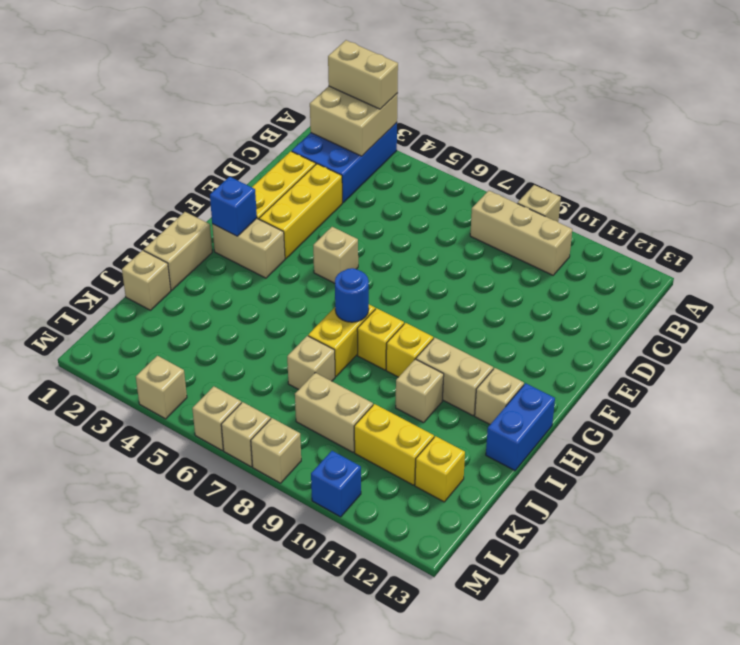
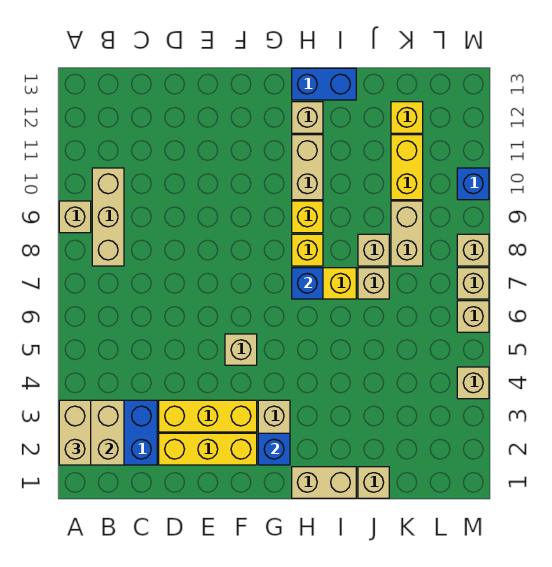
blue 1x1 round brick [335,268,369,322] -> blue 1x1 brick [292,268,323,299]
tan 1x1 brick [396,359,444,423] -> tan 1x1 brick moved to [358,234,389,266]

